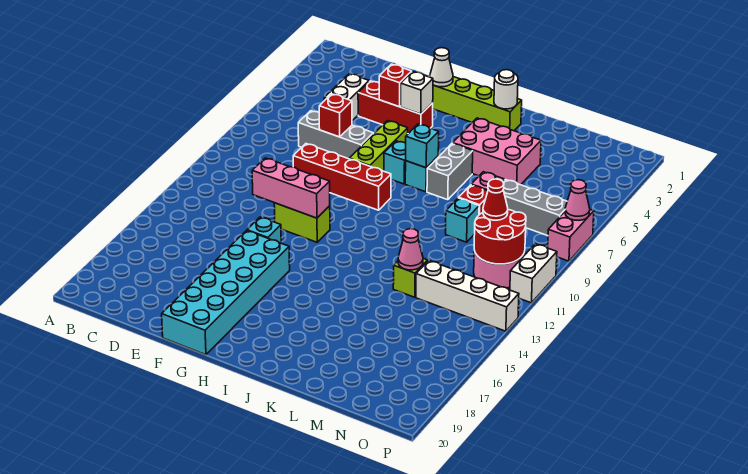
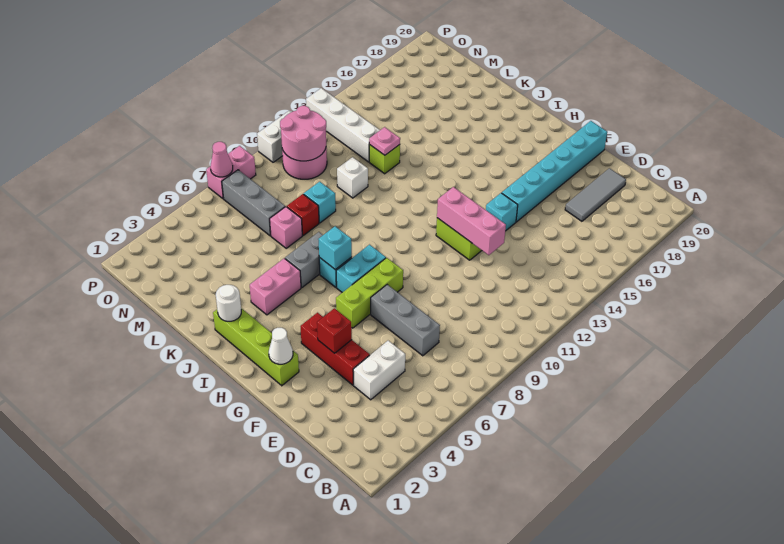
none -> grey 1x3 tile [565,168,626,221]
red 1x1 brick [319,94,352,137] -> none
red 1x4 brick [293,144,391,210] -> none
cyan 2x6 brick [162,231,290,355] -> cyan 1x6 brick [502,121,607,222]
white 1x1 brick [401,72,433,114] -> white 1x1 brick moved to [337,157,368,198]
cyan 1x1 brick [384,141,406,184] -> cyan 1x2 brick [336,245,386,293]
pink 2x3 brick [453,118,541,185] -> pink 1x2 brick [250,258,301,315]
pink 1x1 cone [398,229,423,270] -> pink 1x1 plate [369,127,400,155]
red 2x2 round brick [474,210,526,264] -> pink 2x2 round brick [280,106,326,161]
red 1x1 cone [483,179,508,220] -> none

